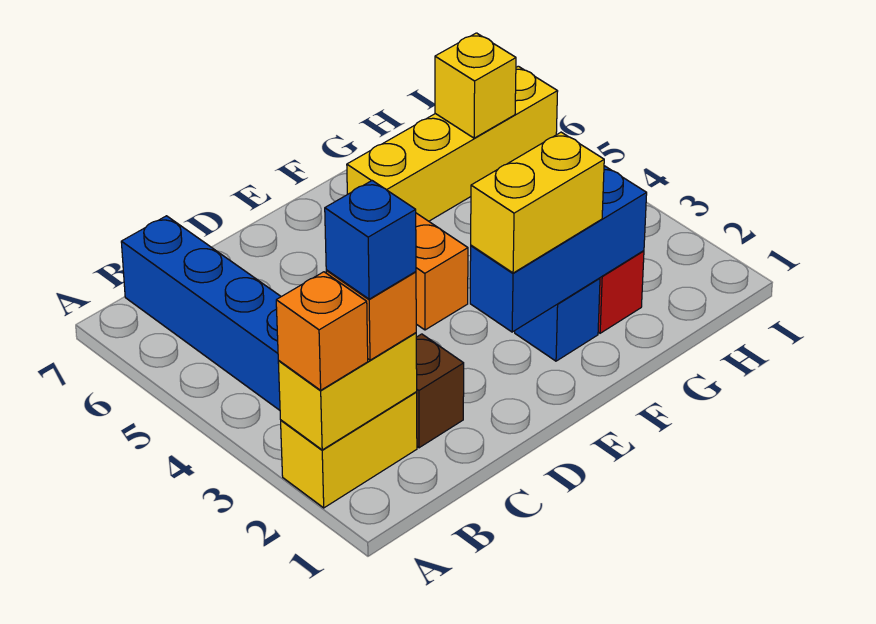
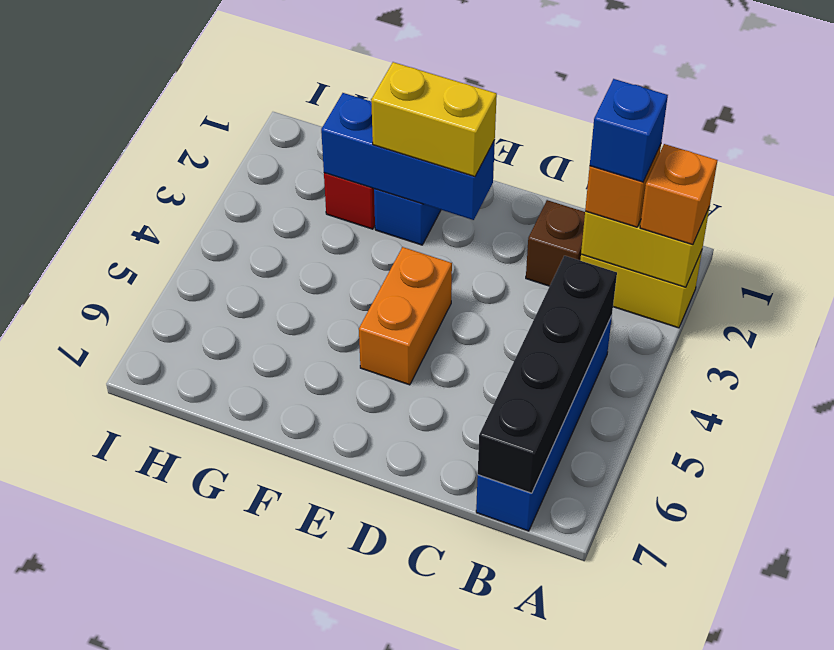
none -> black 1x4 brick [478,256,617,493]
yellow 1x4 brick [347,66,558,221] -> none
yellow 1x1 brick [435,33,516,138] -> none

